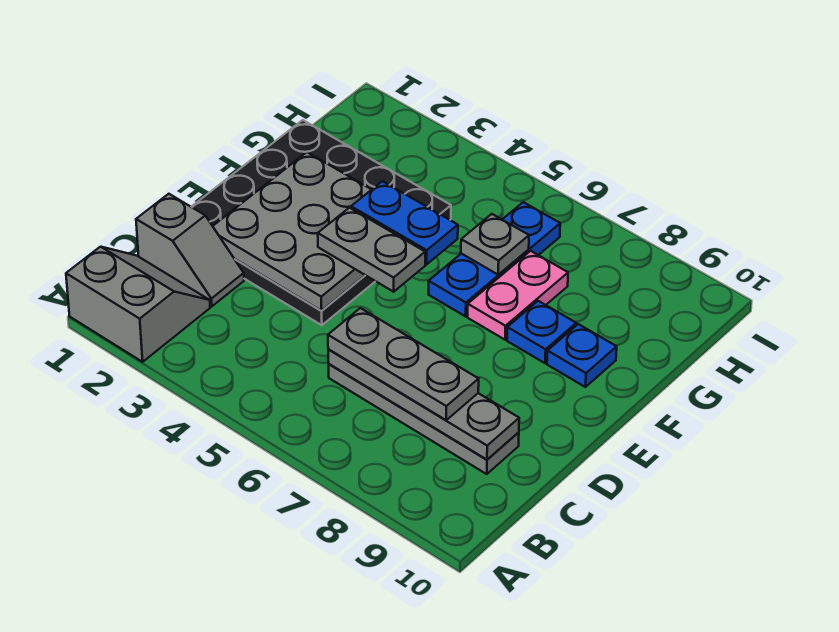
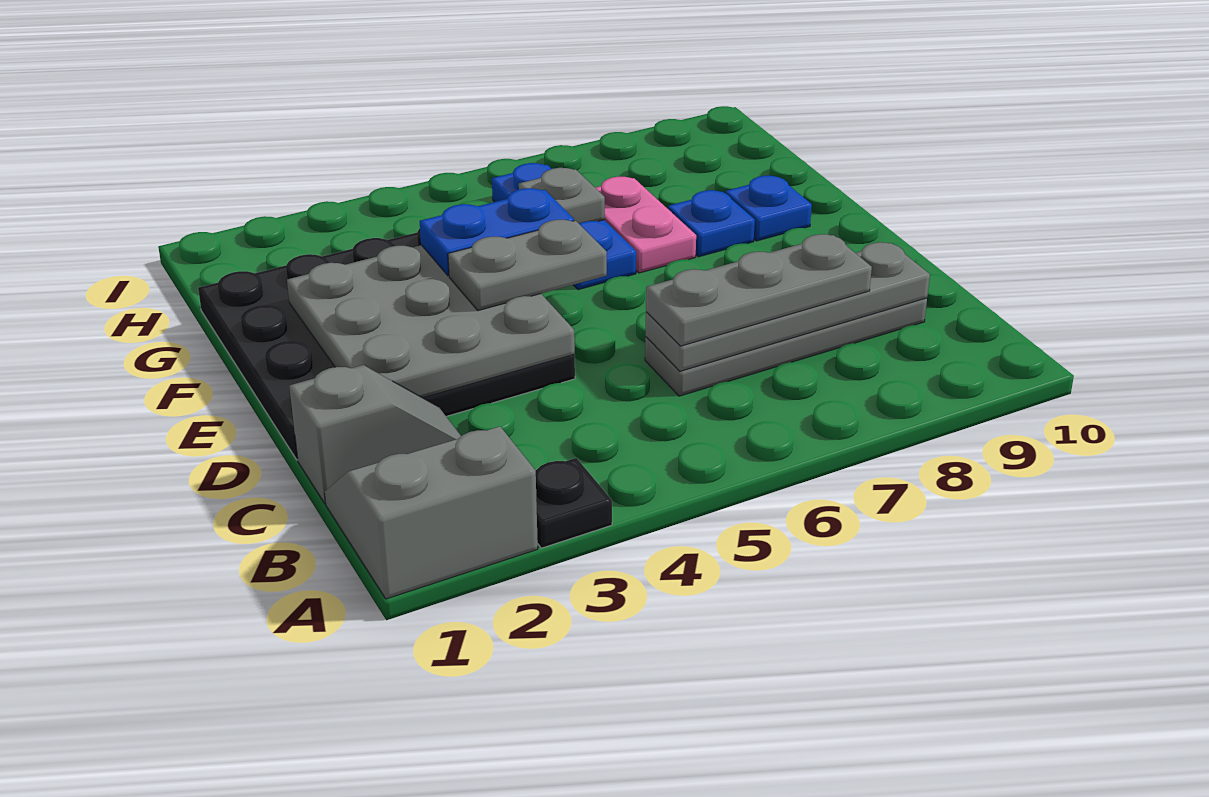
none -> black 1x1 plate [536,458,612,548]

